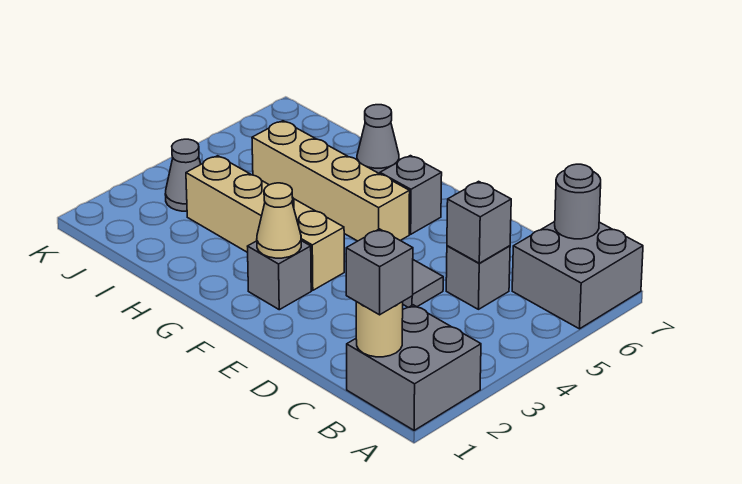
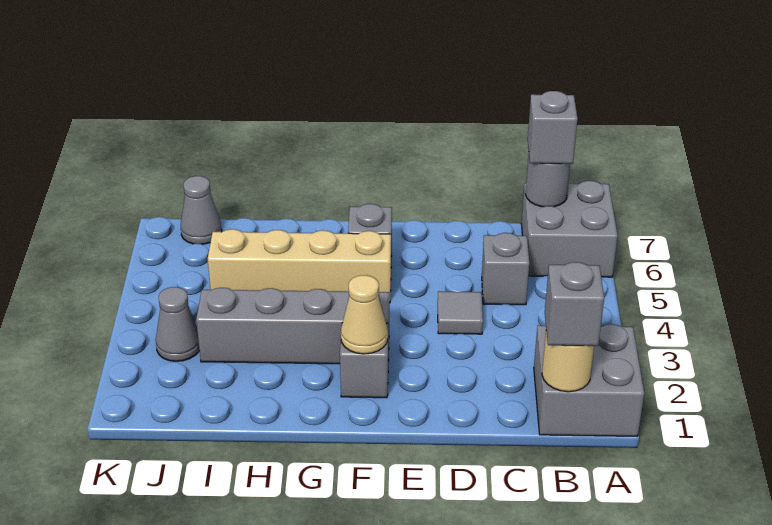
grey 1x1 brick [447,181,511,263] -> grey 1x1 brick moved to [528,91,578,164]
tan 1x4 brick [186,156,344,290] -> grey 1x4 brick [196,288,389,364]
grey 1x1 cone [357,105,399,174] -> grey 1x1 cone moved to [181,176,222,244]

